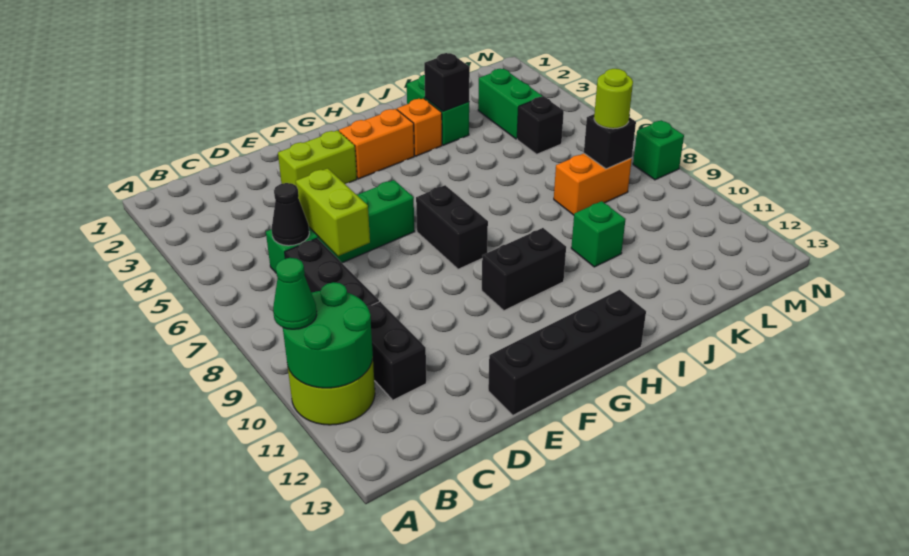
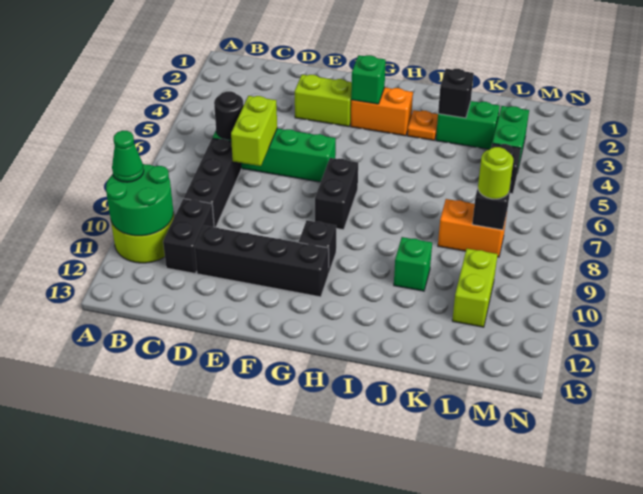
black 1x1 cone [272,183,309,246] -> black 1x1 round brick [214,91,244,139]
black 1x4 brick [488,290,646,415] -> black 1x4 brick moved to [194,226,329,297]
black 1x2 brick [482,228,566,311] -> black 1x1 brick [299,220,336,274]
orange 1x1 brick [397,98,442,156] -> orange 1x1 plate [407,110,438,140]
green 1x2 brick [407,75,469,145] -> green 1x2 brick turned to [436,101,500,149]
none -> lime 1x2 brick [452,249,498,327]
green 1x1 brick [633,120,684,180] -> green 1x1 brick moved to [351,55,386,104]

